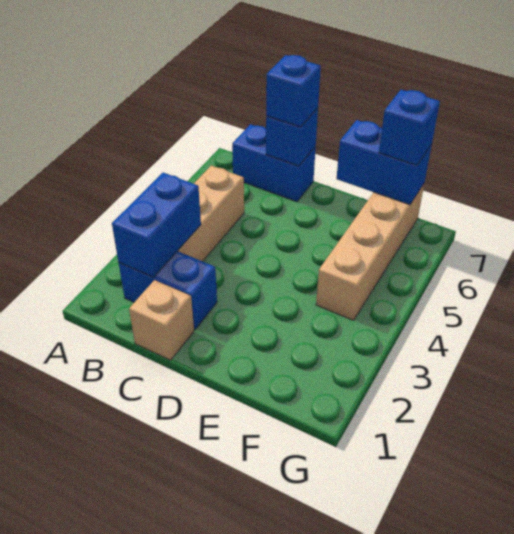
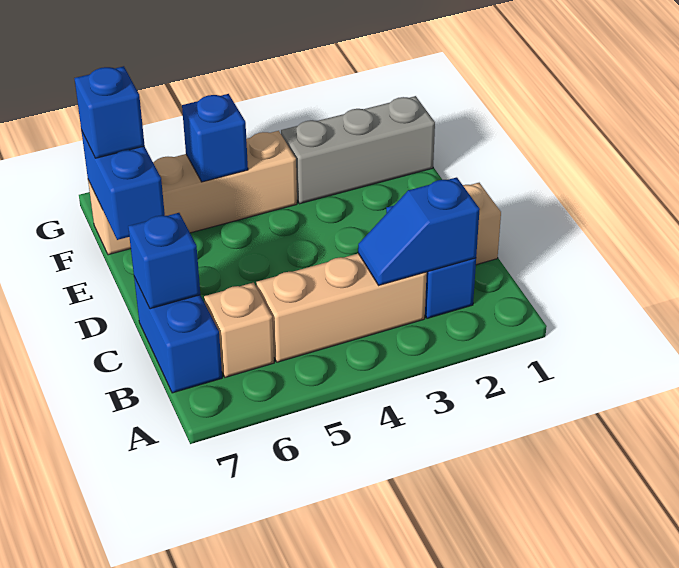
blue 1x2 brick [112,173,201,277] -> blue 1x2 slope [358,177,480,285]
none -> tan 1x1 brick [204,283,274,377]
blue 1x1 brick [266,55,321,127] -> blue 1x1 brick moved to [182,94,248,182]
none -> grey 1x3 brick [281,96,435,204]

